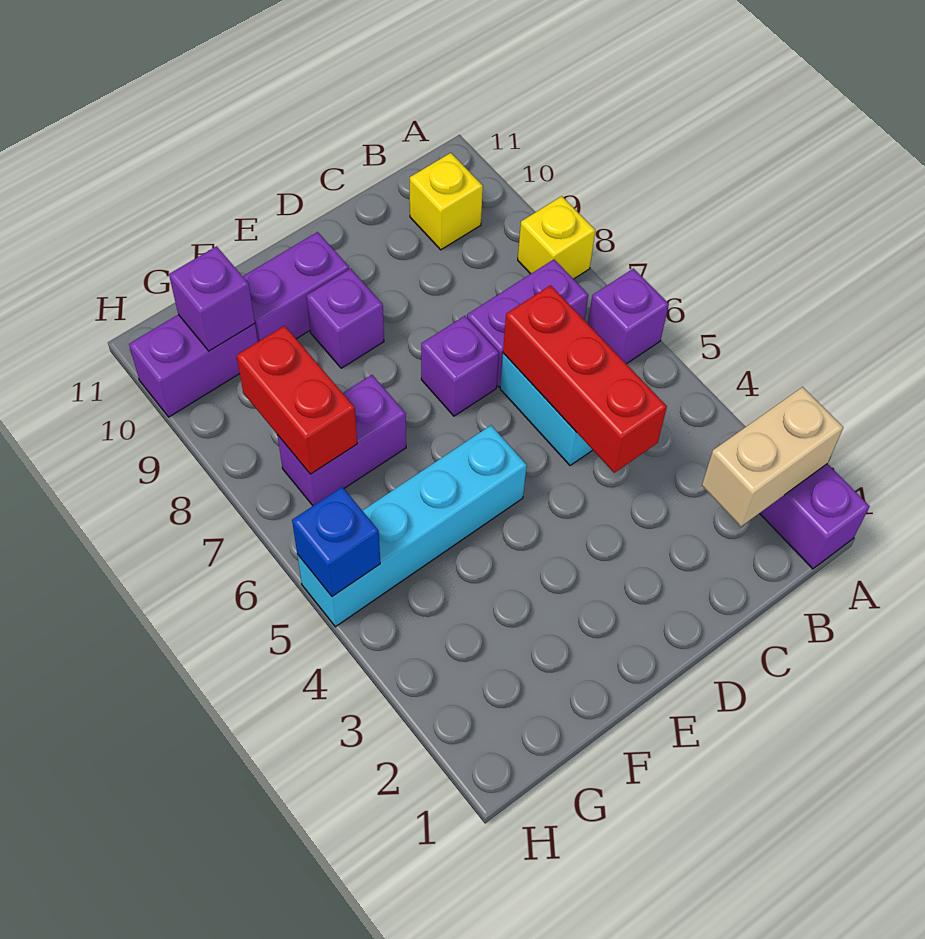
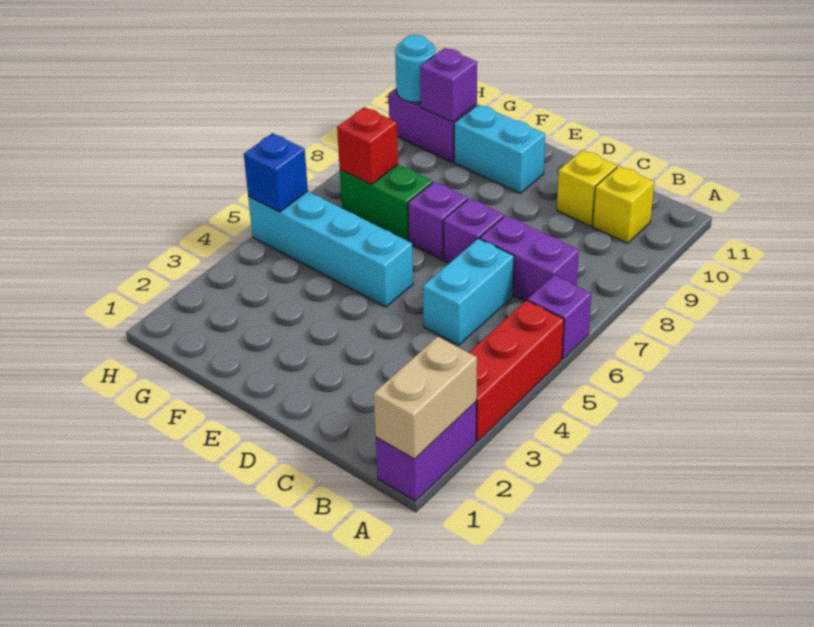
tan 1x2 brick [702,387,843,527] -> tan 1x2 brick turned to [374,337,477,459]
yellow 1x1 brick [518,196,595,279] -> yellow 1x1 brick moved to [557,150,617,226]
red 1x3 brick [503,285,667,473] -> red 1x3 brick moved to [469,300,564,441]
purple 1x1 brick [306,269,384,368] -> purple 1x1 brick moved to [408,182,468,260]
purple 1x2 brick [243,232,349,342] -> cyan 1x2 brick [454,104,545,193]
purple 1x2 brick [277,375,406,506] -> green 1x2 brick [340,165,433,241]
red 1x2 brick [237,326,357,474] -> red 1x1 brick [337,107,398,185]
none -> cyan 1x1 round brick [395,35,435,102]

